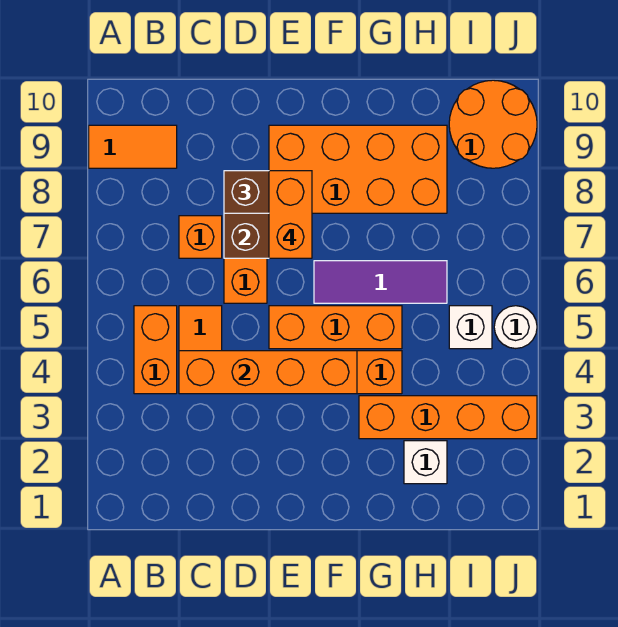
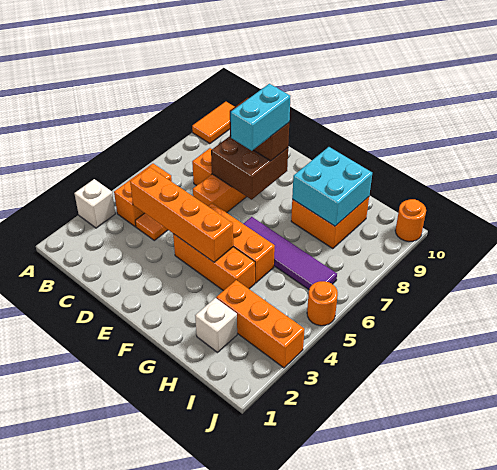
orange 1x2 tile [89,125,177,168] -> orange 1x2 tile turned to [192,102,234,144]
orange 1x2 brick [269,171,312,258] -> cyan 1x2 brick [231,84,290,151]
orange 2x4 brick [269,125,447,213] -> orange 2x2 brick [291,197,369,249]
purple 1x3 tile [314,261,447,303] -> purple 1x4 tile [243,217,337,290]
orange 1x4 brick [359,396,537,439] -> orange 1x3 brick [216,280,305,368]
none -> cyan 2x2 brick [292,147,372,226]
white 1x1 brick [449,306,492,349] -> white 1x1 brick moved to [74,179,115,228]
orange 2x2 round brick [449,80,537,168] -> orange 1x1 round brick [395,199,426,242]
white 1x1 round brick [494,306,537,349] -> orange 1x1 round brick [307,281,338,326]

